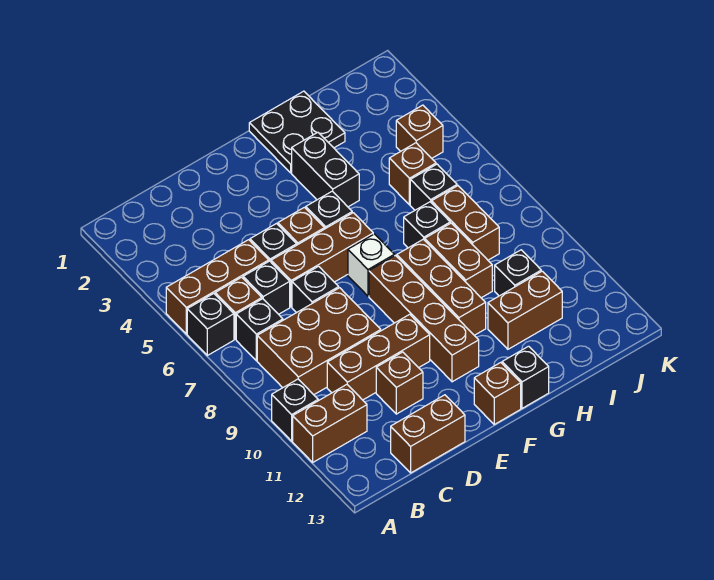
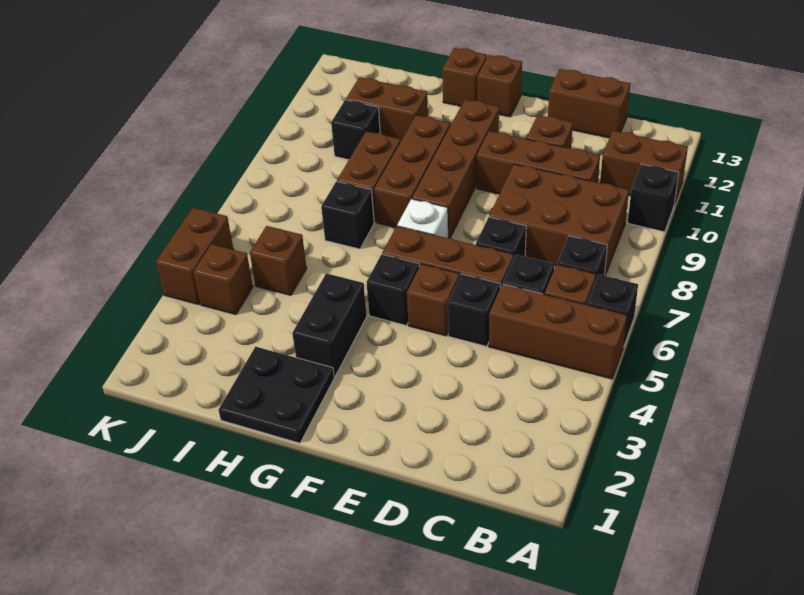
black 1x1 brick [502,346,549,408] -> brown 1x1 brick [442,48,487,106]
black 1x1 brick [410,164,457,210] -> none
brown 1x2 brick [432,186,499,260] -> brown 1x2 brick moved to [156,208,234,305]

